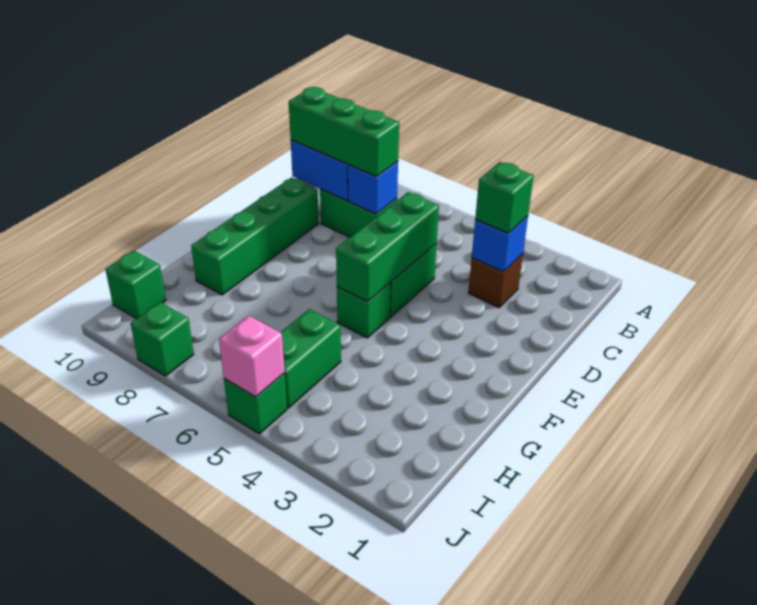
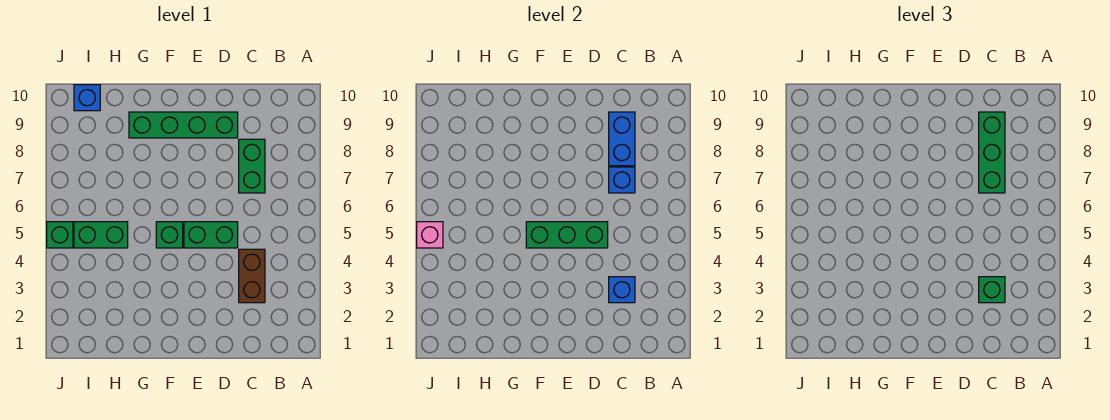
brown 1x1 brick [468,254,523,307] -> brown 1x2 brick [239,249,265,303]
green 1x1 brick [105,251,166,319] -> blue 1x1 brick [74,85,100,111]
green 1x1 brick [131,302,194,376] -> none

